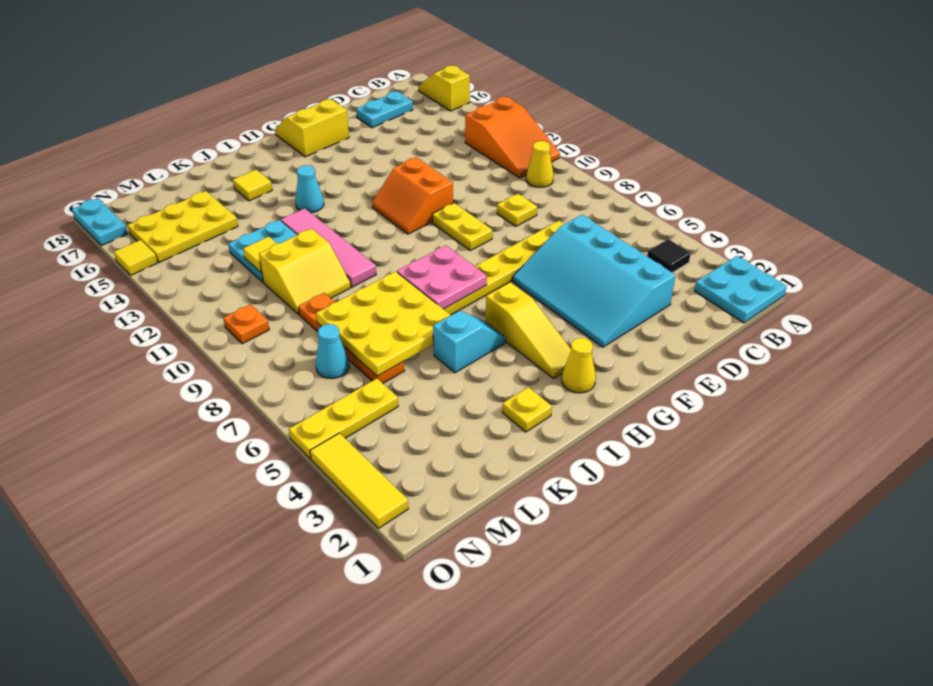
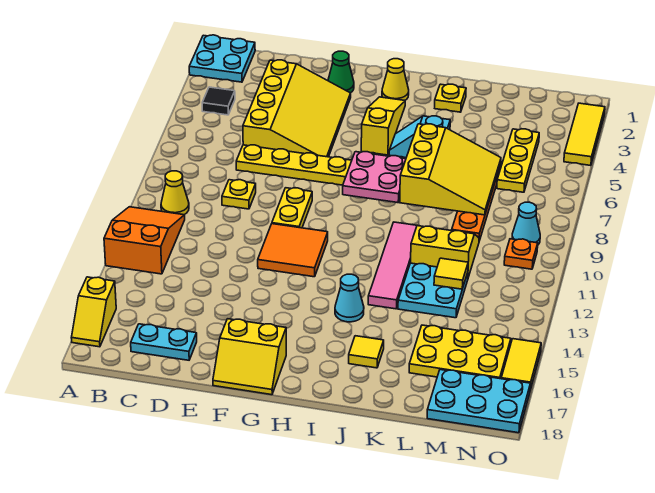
cyan 3x4 slope [513,215,675,347] -> yellow 3x4 slope [243,60,351,157]
none -> green 1x1 cone [328,51,354,93]
orange 2x2 slope [372,157,453,234] -> orange 2x2 tile [258,224,328,277]
yellow 3x3 plate [316,272,451,376] -> yellow 3x3 slope [400,124,501,215]
yellow 1x3 plate [289,379,398,459] -> yellow 1x3 plate turned to [497,129,539,192]
cyan 1x1 cone [316,324,349,379] -> cyan 1x1 cone moved to [512,202,540,245]
yellow 1x1 tile [114,240,157,275] -> yellow 1x2 tile [501,339,541,390]
cyan 1x2 plate [72,198,128,246] -> cyan 2x3 plate [427,370,530,433]

